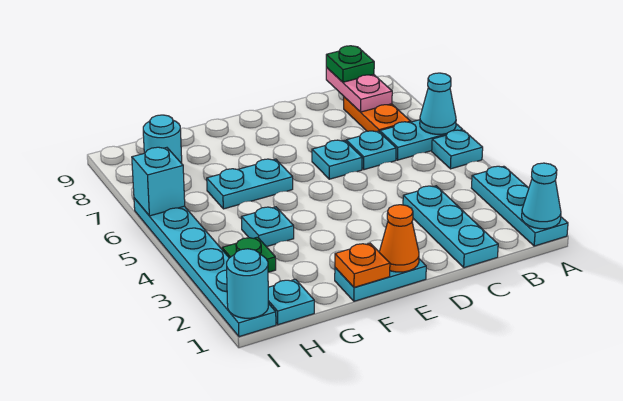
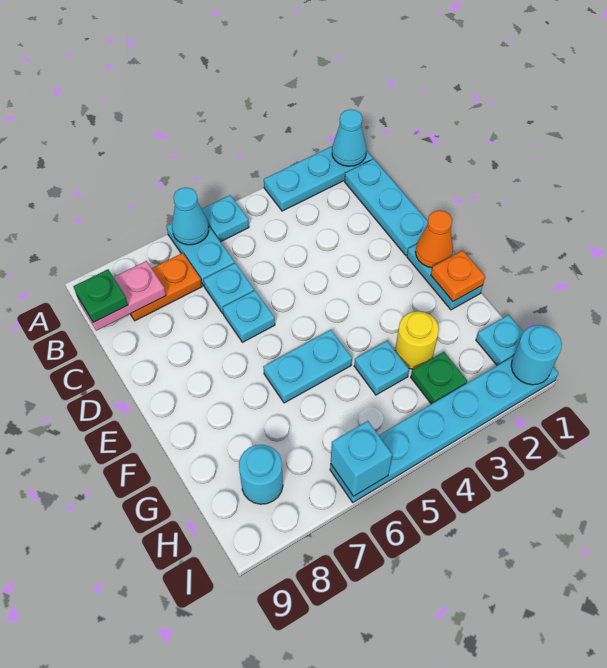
cyan 1x3 plate [403,186,498,268] -> cyan 1x3 plate turned to [345,159,428,255]
cyan 1x2 plate [207,159,293,209] -> cyan 1x2 plate turned to [263,330,352,403]
none -> yellow 1x1 round brick [395,311,439,369]

